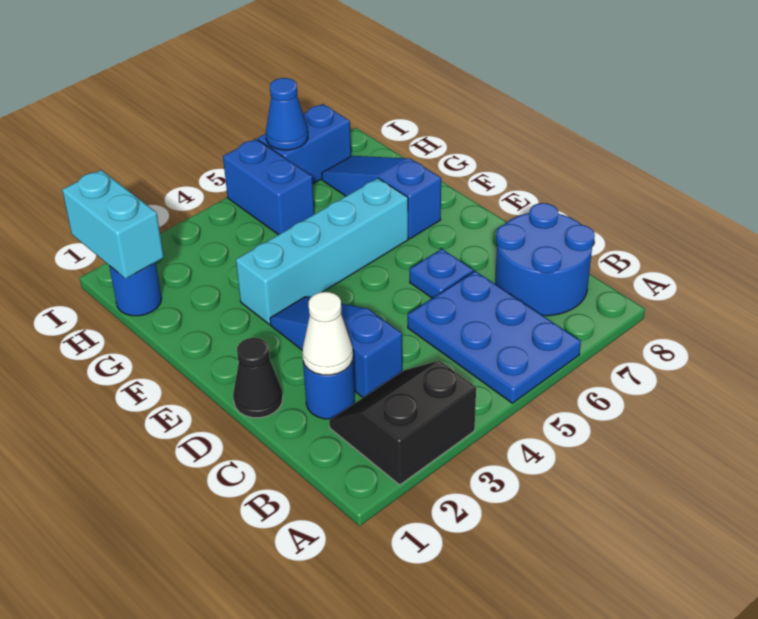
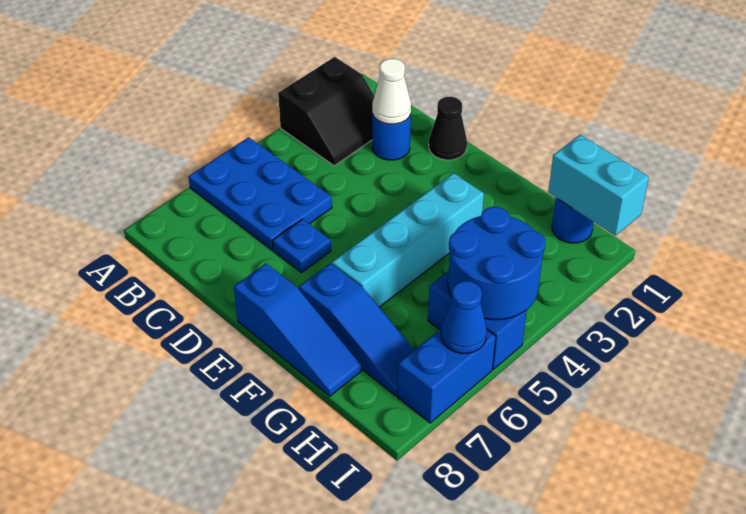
blue 2x2 round brick [495,203,595,316] -> blue 2x2 round brick moved to [448,207,545,320]
blue 1x3 slope [270,297,402,397] -> blue 1x3 slope moved to [234,264,361,396]

